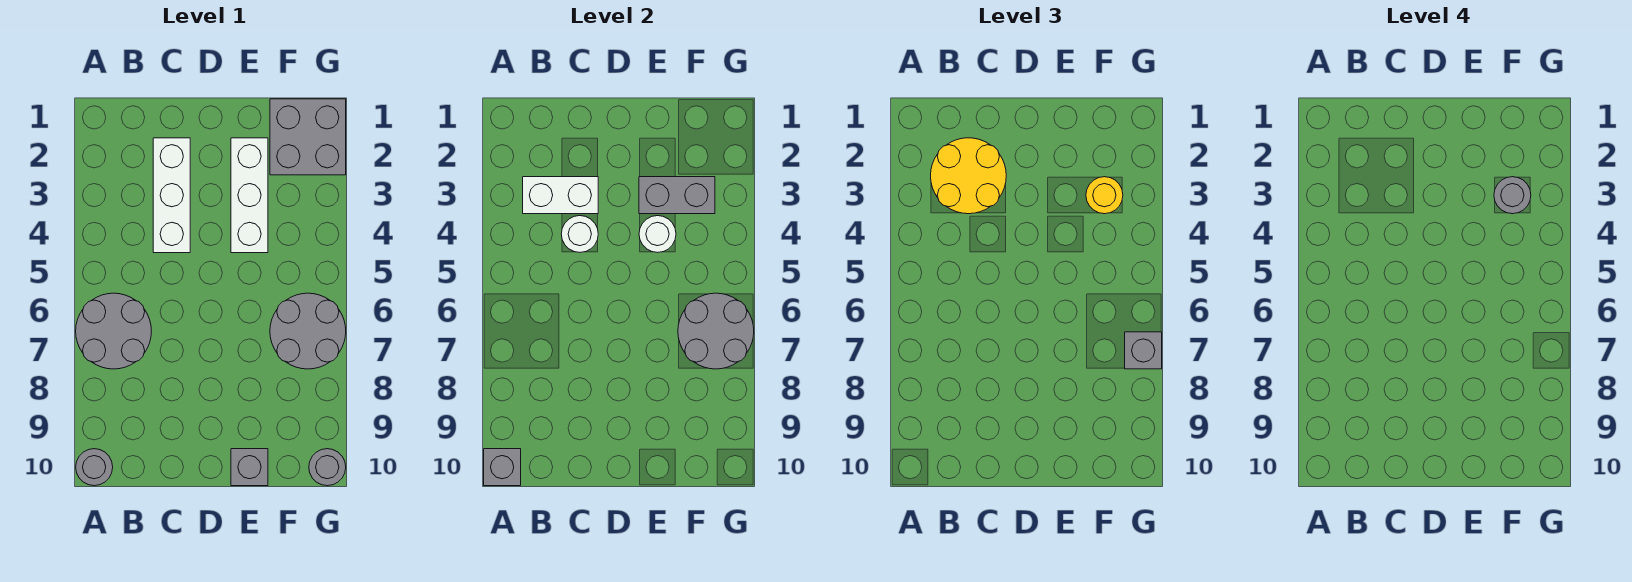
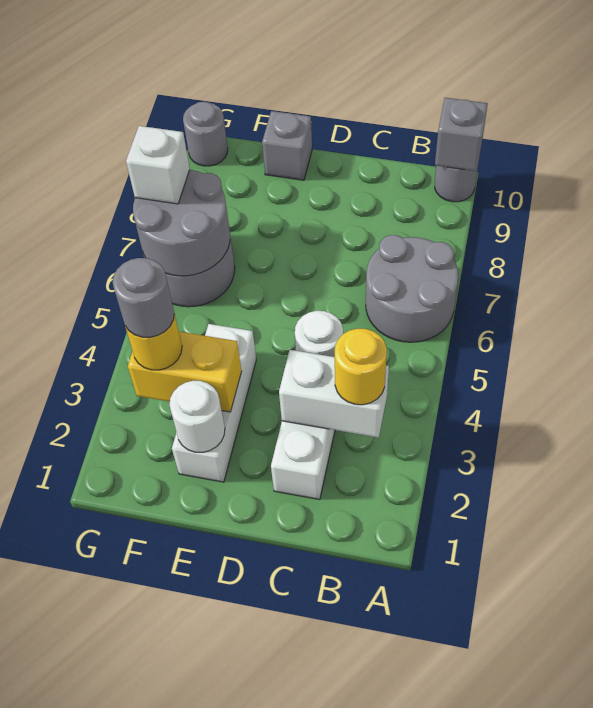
yellow 2x2 round brick [931,138,1006,214] -> yellow 1x1 round brick [335,329,387,405]
grey 1x2 brick [639,177,715,214] -> yellow 1x2 brick [128,332,242,412]
white 1x1 round brick [639,216,676,253] -> white 1x1 round brick moved to [169,381,225,452]
grey 2x2 brick [270,99,346,175] -> none
grey 1x1 brick [1125,332,1162,369] -> white 1x1 brick [126,126,190,204]

